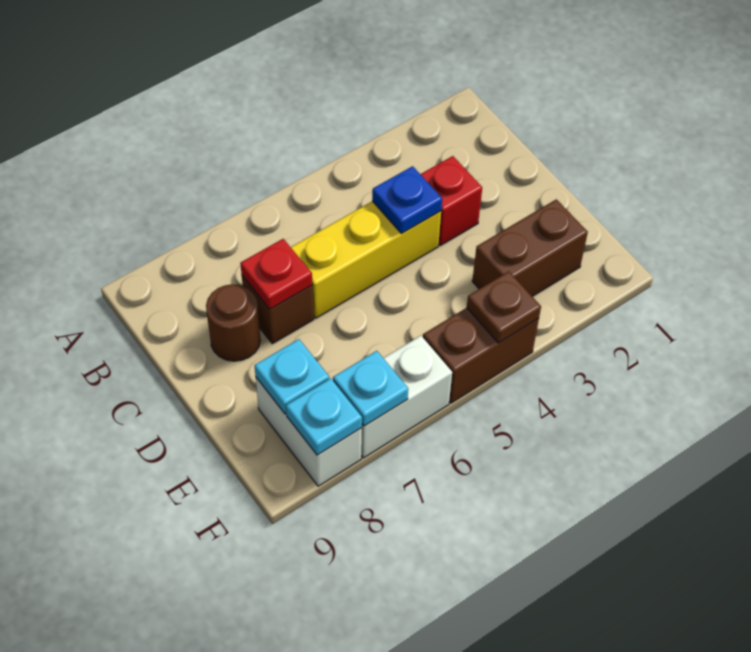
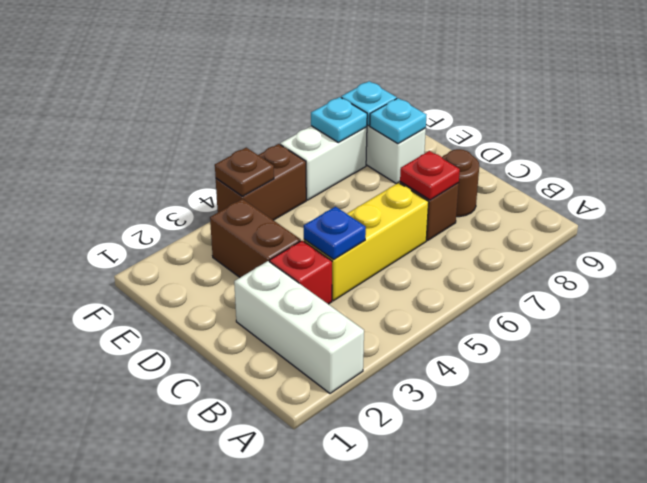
none -> white 1x3 brick [234,261,364,393]
brown 1x2 brick [472,199,588,296] -> brown 1x2 brick turned to [210,199,301,277]

